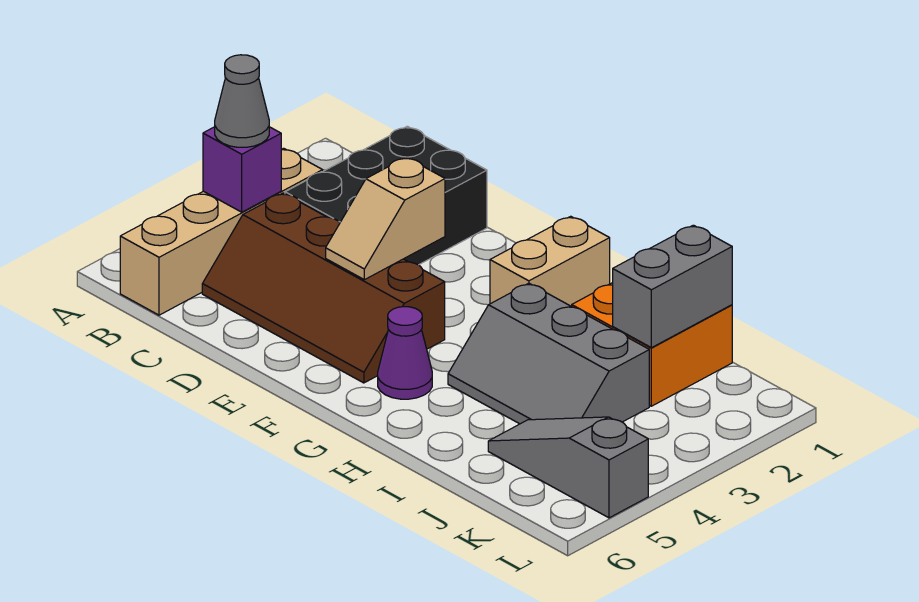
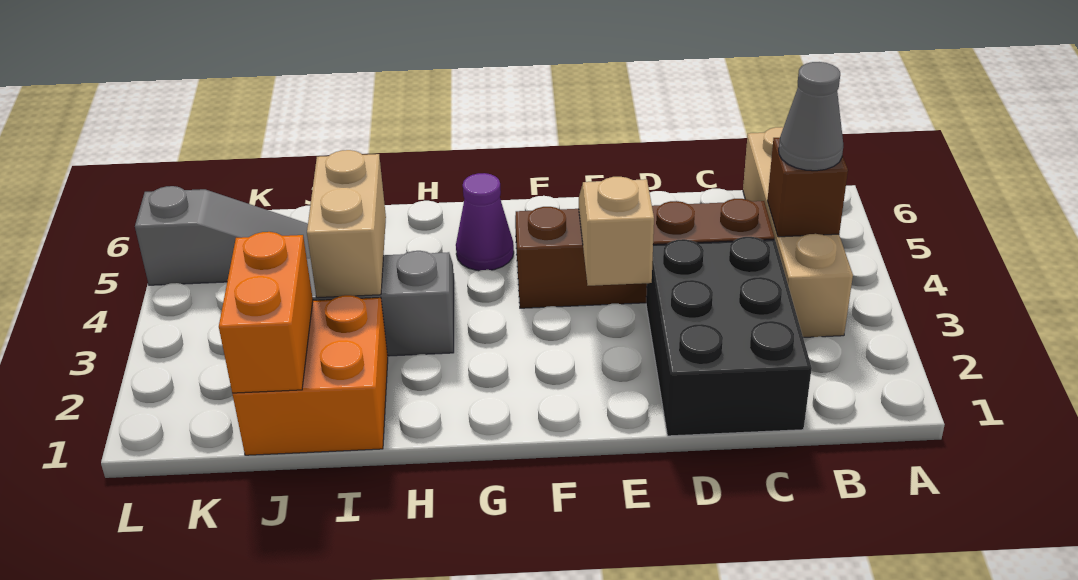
purple 1x1 brick [203,127,282,212] -> brown 1x1 brick [767,138,848,237]
tan 1x2 brick [490,216,610,306] -> tan 1x2 brick moved to [307,150,386,298]
grey 1x2 brick [613,225,732,348] -> orange 1x2 brick [219,232,313,393]

